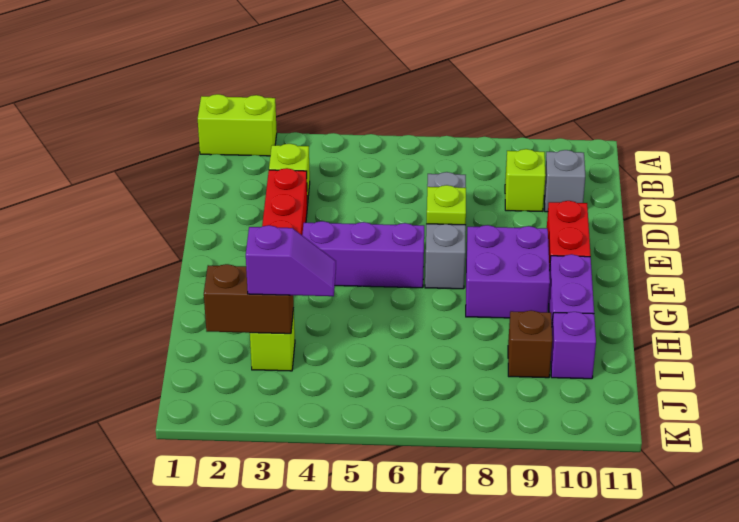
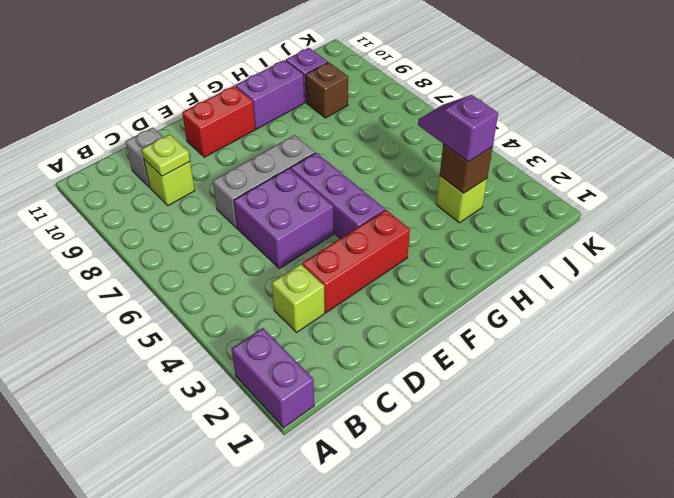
lime 1x2 brick [198,94,277,156] -> purple 1x2 brick [232,328,314,428]
lime 1x1 plate [426,185,466,225] -> lime 1x1 plate moved to [142,134,190,176]
purple 2x2 brick [466,225,550,318] -> purple 2x2 brick moved to [234,168,334,268]
brown 1x2 brick [204,264,294,334] -> brown 1x1 brick [440,144,493,193]

